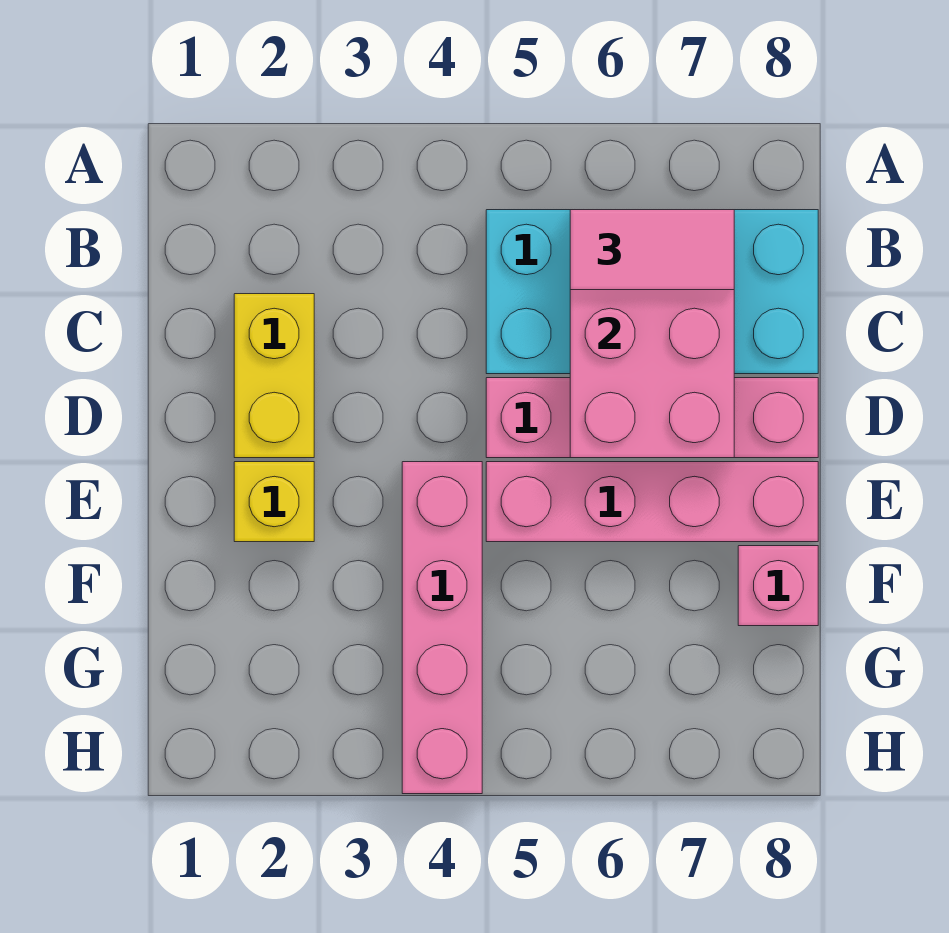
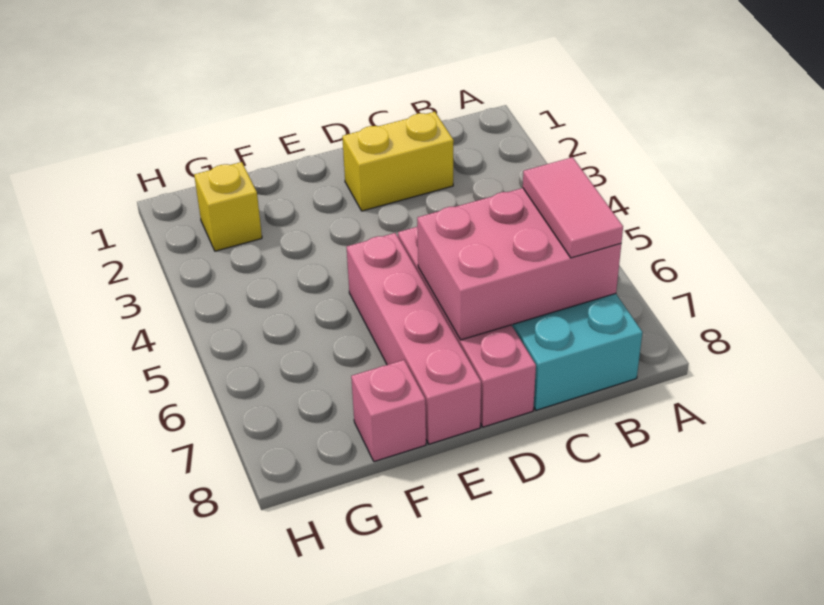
yellow 1x1 brick [234,462,314,542] -> yellow 1x1 brick moved to [194,162,262,251]
pink 1x4 brick [402,462,482,794] -> none

